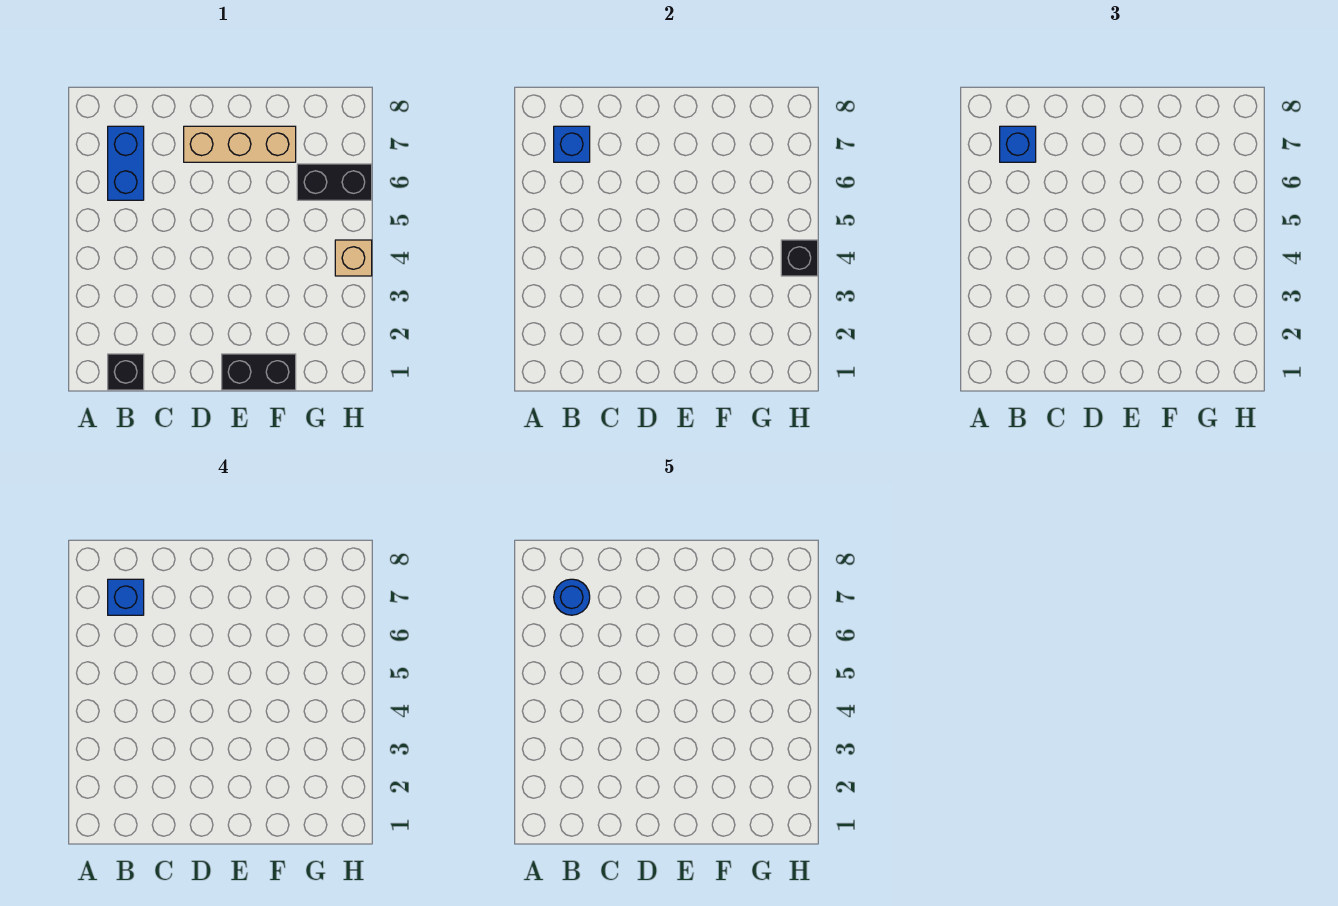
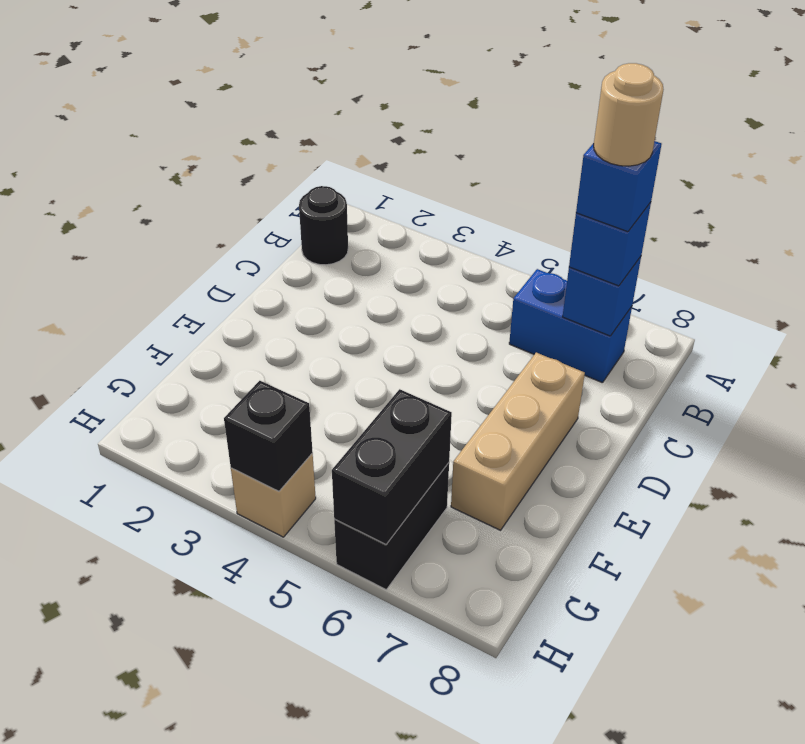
black 1x1 brick [108,354,144,390] -> black 1x1 round brick [299,186,348,265]
blue 1x1 round brick [554,579,590,615] -> tan 1x1 round brick [594,63,664,166]
black 1x2 brick [222,354,296,390] -> black 1x2 brick moved to [332,389,452,544]

